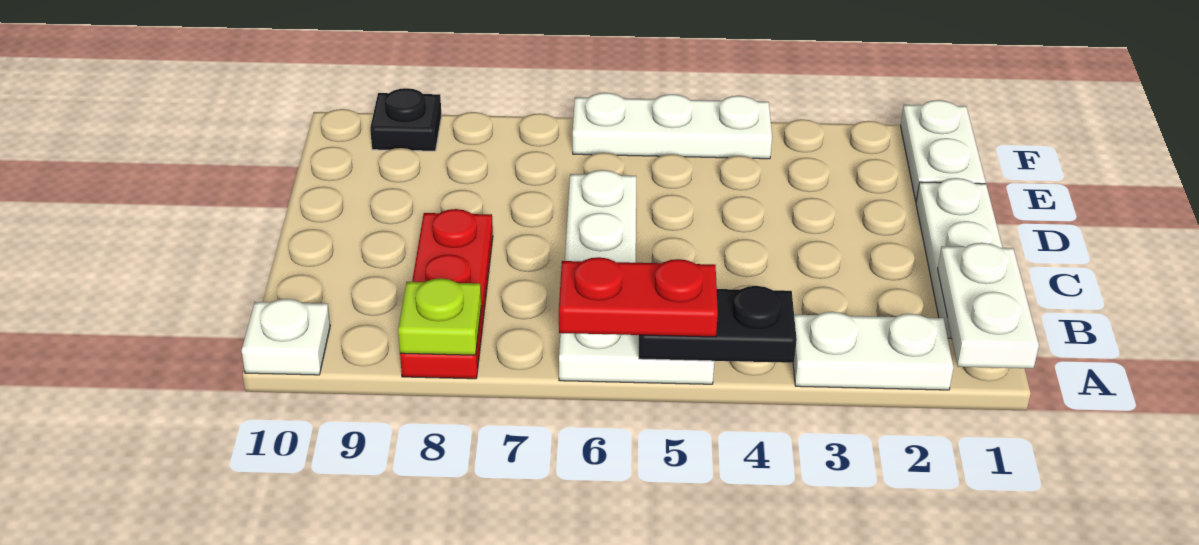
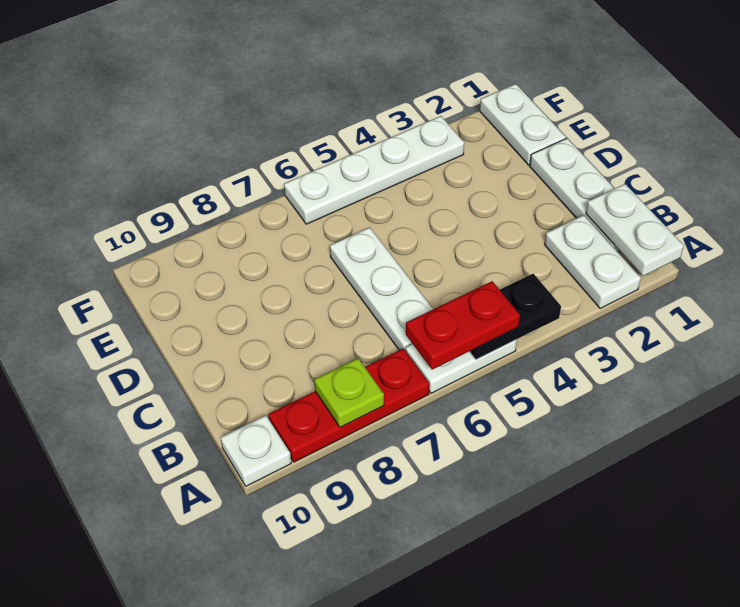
white 1x2 plate [793,312,954,390] -> white 1x2 plate turned to [545,215,641,309]
red 1x3 plate [400,209,493,379] -> red 1x3 plate turned to [268,348,429,462]
white 1x3 plate [573,93,772,159] -> white 1x4 plate [284,116,464,224]
black 1x1 plate [370,88,441,151] -> none

